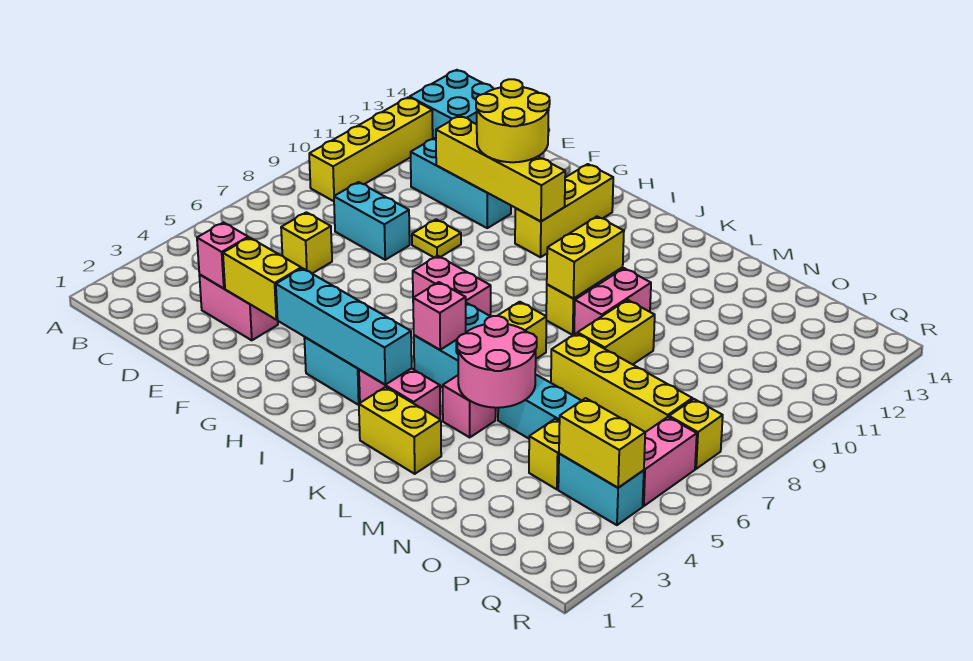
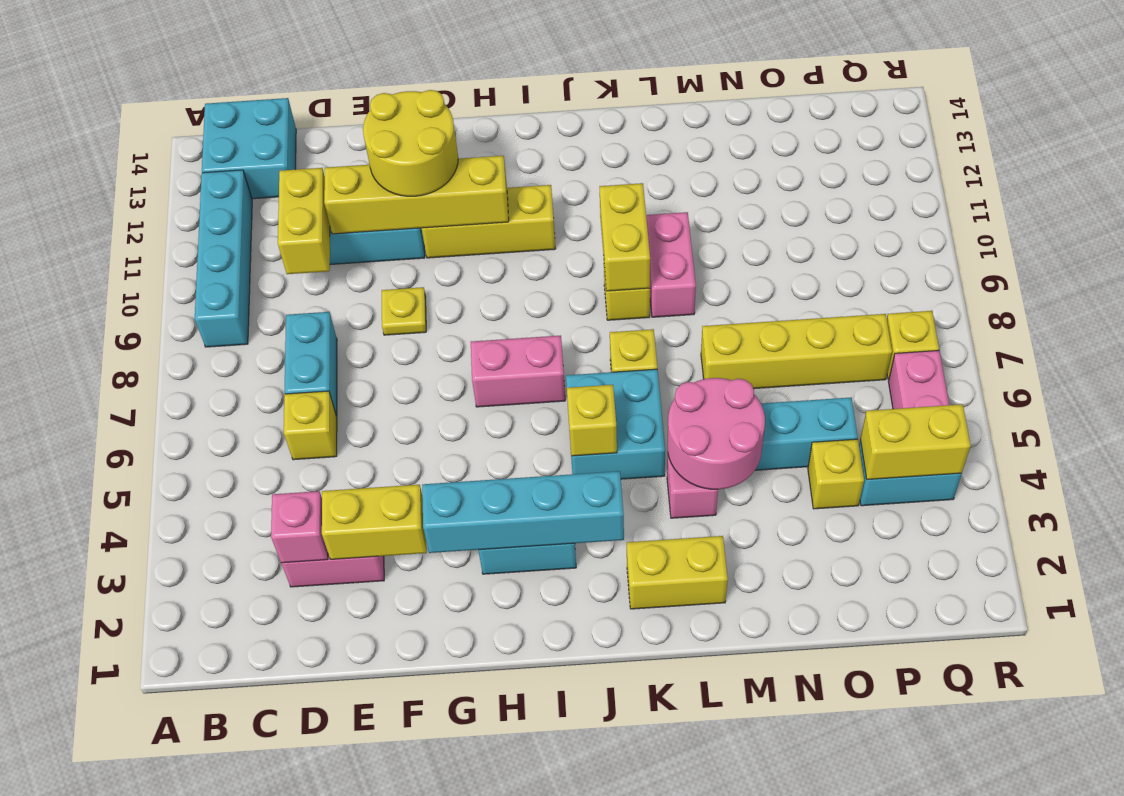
yellow 1x4 brick [309,97,433,201] -> cyan 1x4 brick [195,170,252,347]
cyan 1x2 brick [334,182,410,260] -> cyan 1x2 brick turned to [285,312,337,416]
yellow 1x3 brick [515,164,613,257] -> yellow 1x3 brick turned to [422,185,556,258]
pink 1x2 brick [359,368,440,419] -> none
pink 1x1 brick [413,282,466,350] -> yellow 1x1 brick [567,385,617,456]
yellow 1x2 brick [578,300,655,365] -> yellow 1x2 brick moved to [278,168,330,274]

